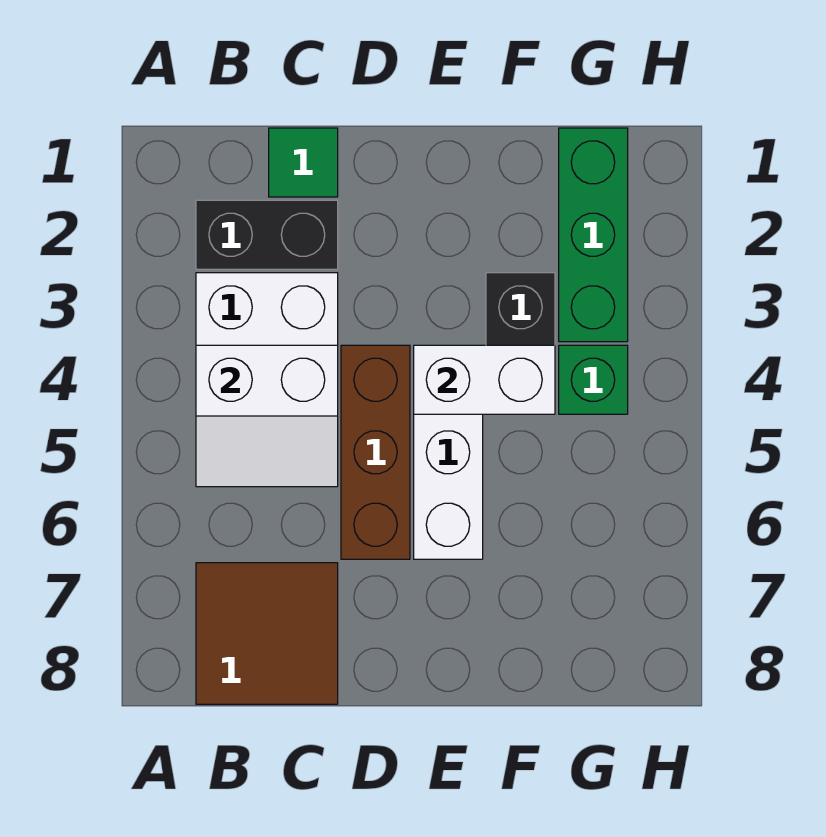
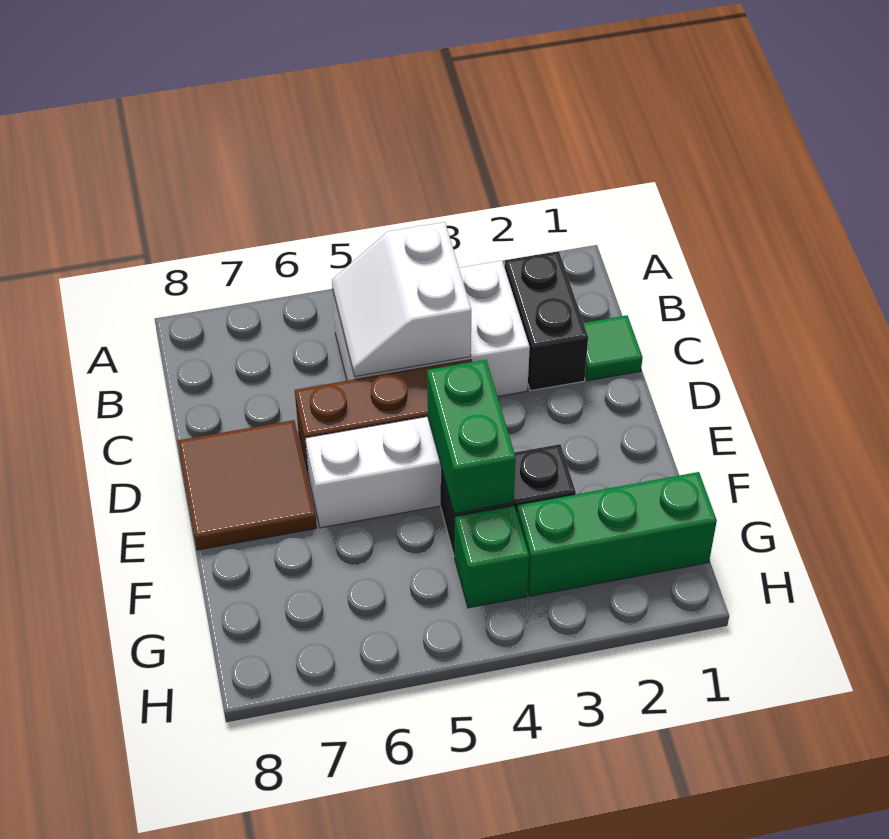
brown 2x2 tile [196,563,338,704] -> brown 2x2 tile moved to [178,420,317,550]
white 1x2 brick [414,345,555,414] -> green 1x2 brick [427,360,516,513]

